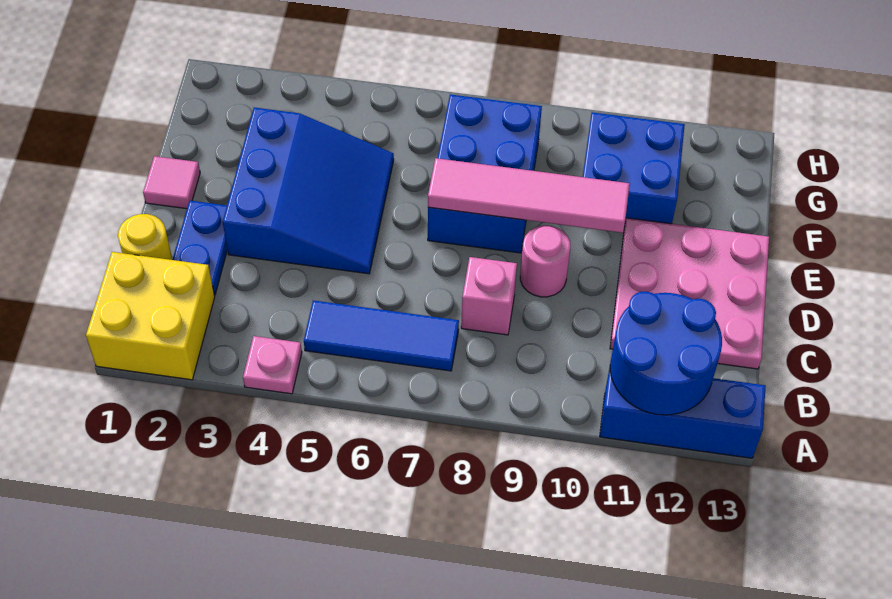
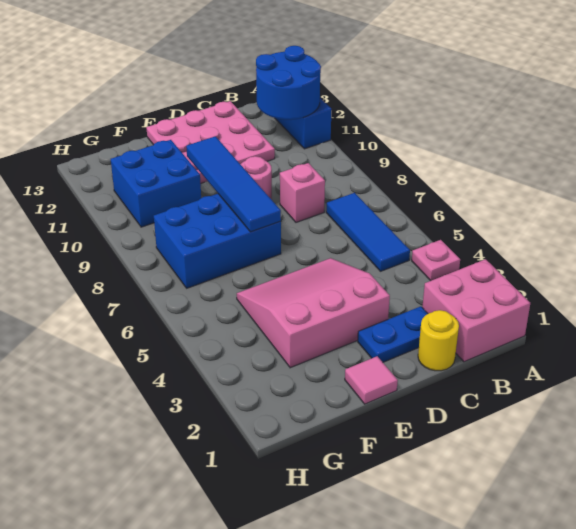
yellow 2x2 brick [86,252,215,380] -> pink 2x2 brick [422,259,530,362]
blue 3x3 slope [223,108,394,274] -> pink 3x3 slope [237,258,390,368]
pink 1x4 tile [428,158,630,233] -> blue 1x4 tile [186,136,281,232]

